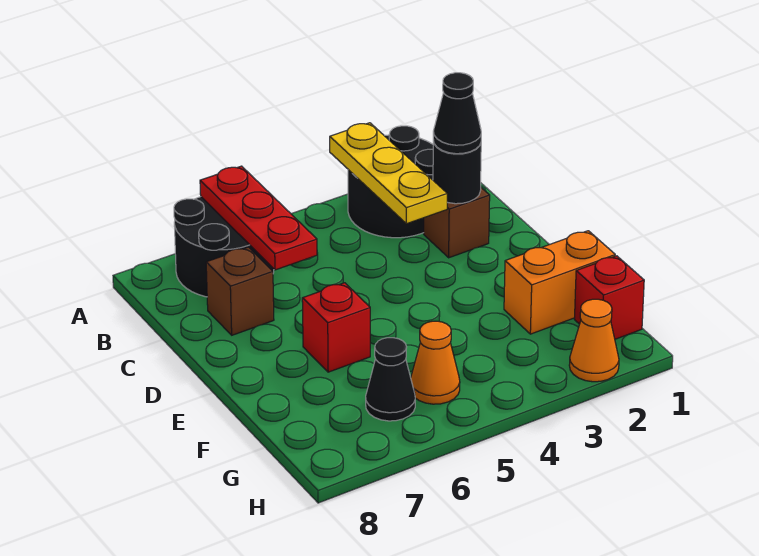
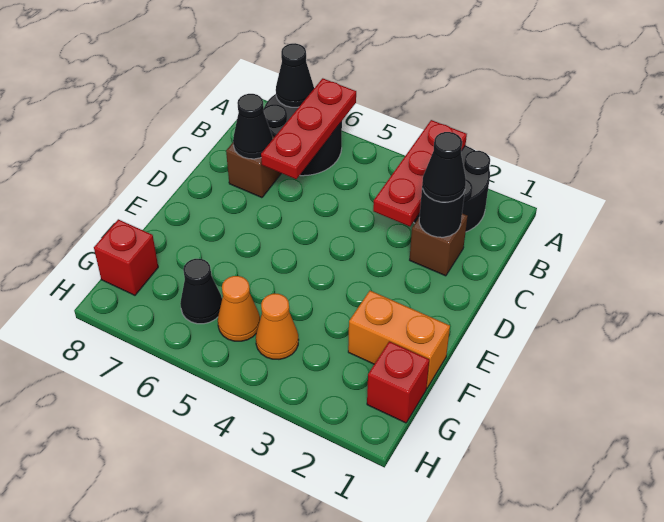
yellow 1x3 plate [330,123,447,224] -> red 1x3 plate [373,120,467,226]
none -> black 1x1 cone [276,43,314,107]
none -> black 1x1 cone [233,94,273,159]
red 1x1 brick [302,283,370,372] -> red 1x1 brick moved to [94,219,158,295]
orange 1x1 cone [569,299,619,382] -> orange 1x1 cone moved to [256,294,299,359]

